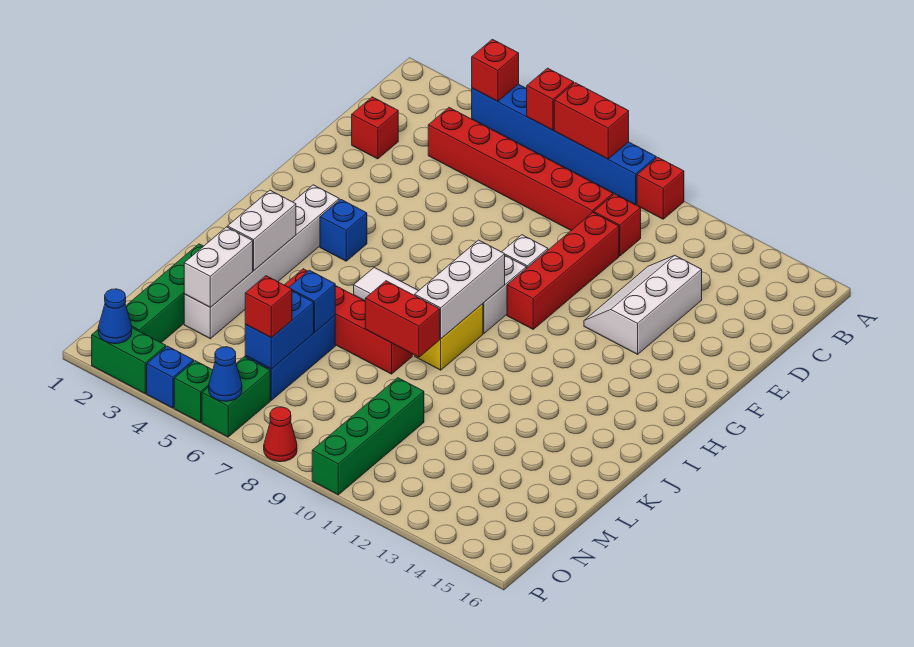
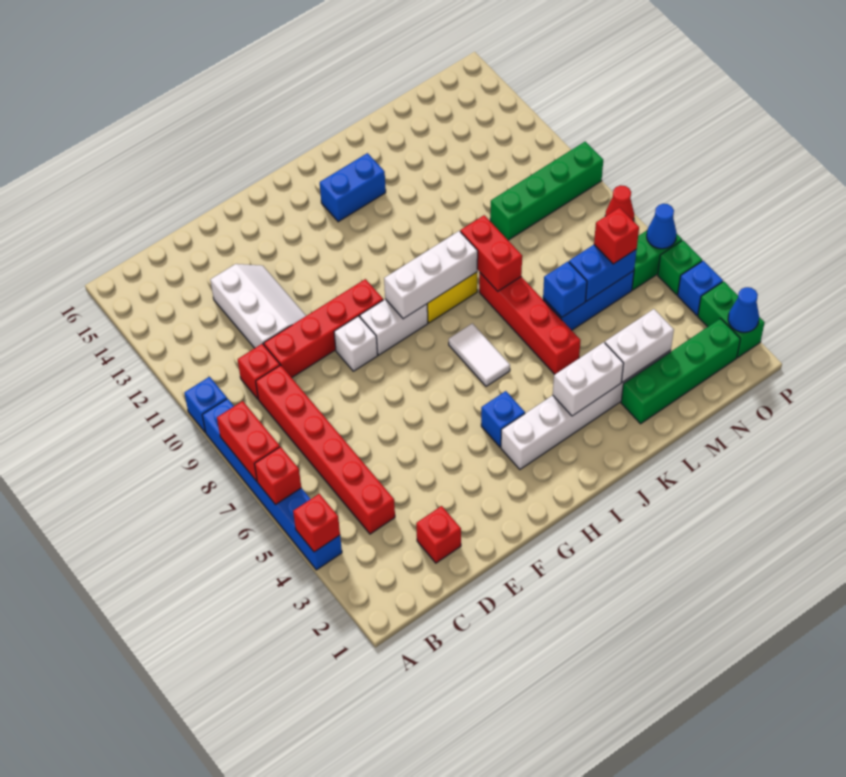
red 1x1 brick [637,157,684,219] -> blue 1x1 brick [184,377,227,433]
white 2x3 slope [584,255,702,354] -> white 2x3 slope turned to [210,264,306,348]
none -> blue 1x2 brick [320,153,386,222]

